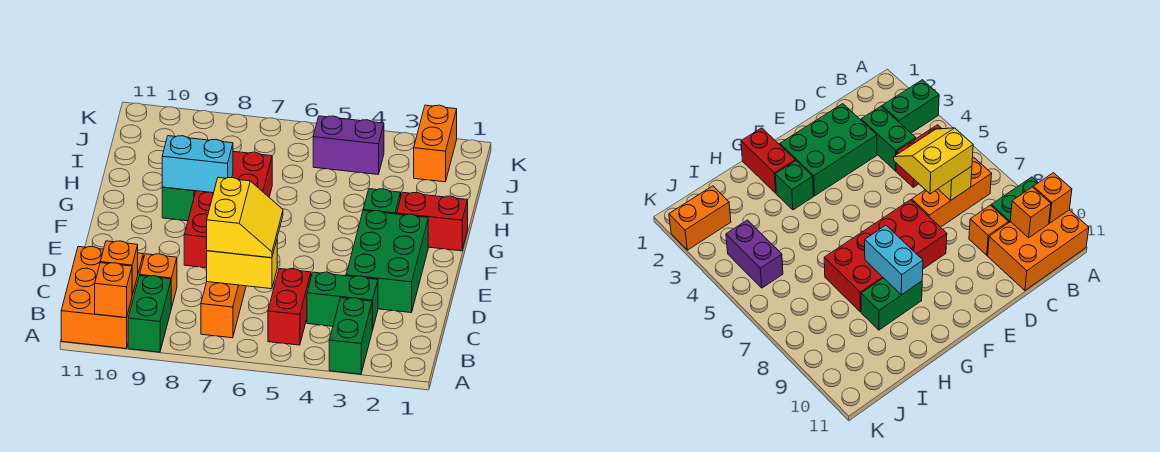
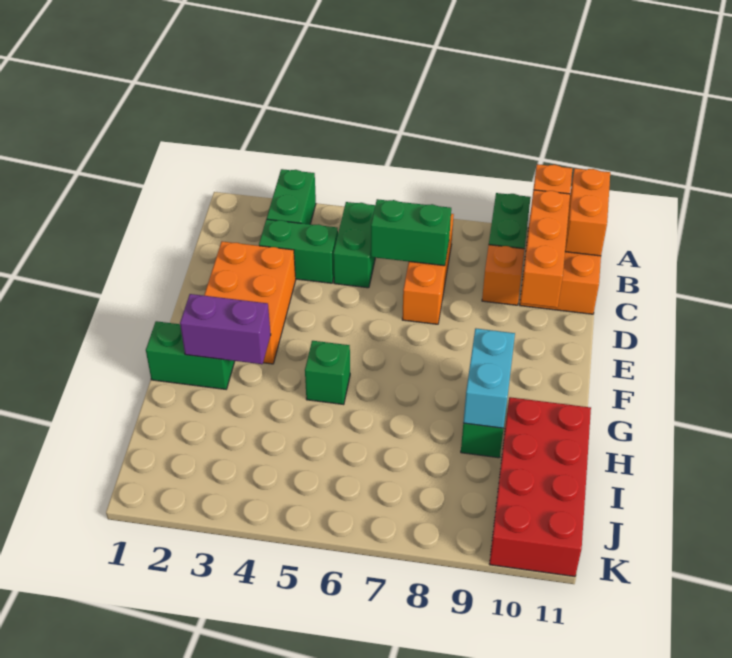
red 1x2 brick [268,269,311,345] -> green 1x2 brick [333,202,375,288]
orange 1x1 brick [100,241,138,295] -> orange 1x3 brick [520,190,570,308]
yellow 1x2 brick [207,240,277,289] -> green 1x2 brick [371,199,451,266]
yellow 2x2 slope [207,177,283,258] -> none
green 2x3 brick [346,211,428,313] -> orange 2x3 brick [204,242,296,364]
red 2x4 brick [184,151,272,268] -> red 2x4 brick moved to [489,397,591,577]
red 1x2 brick [397,192,468,251] -> green 1x2 brick [146,321,235,389]
green 1x1 brick [363,189,401,214] -> green 1x1 brick moved to [305,341,350,405]
cyan 1x2 brick [162,136,233,193] -> cyan 1x2 brick turned to [463,329,515,428]
orange 1x2 brick [414,105,457,182] -> orange 1x2 brick moved to [565,168,610,256]
purple 1x2 brick [313,116,384,174] -> purple 1x2 brick moved to [180,294,271,364]

